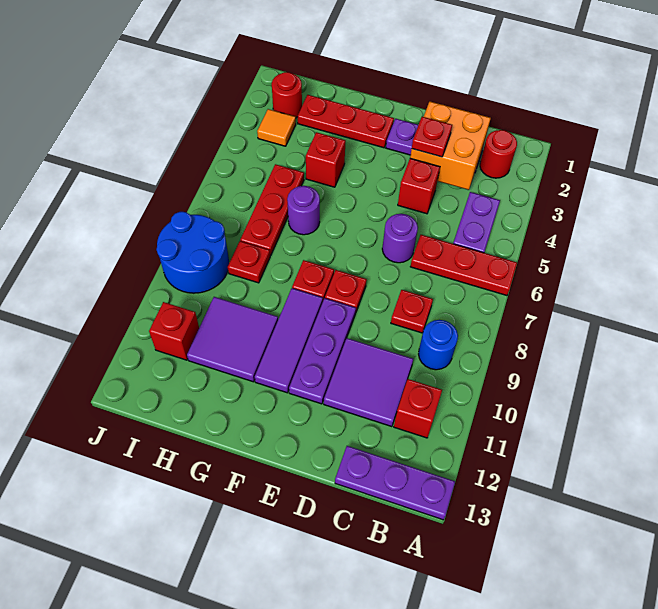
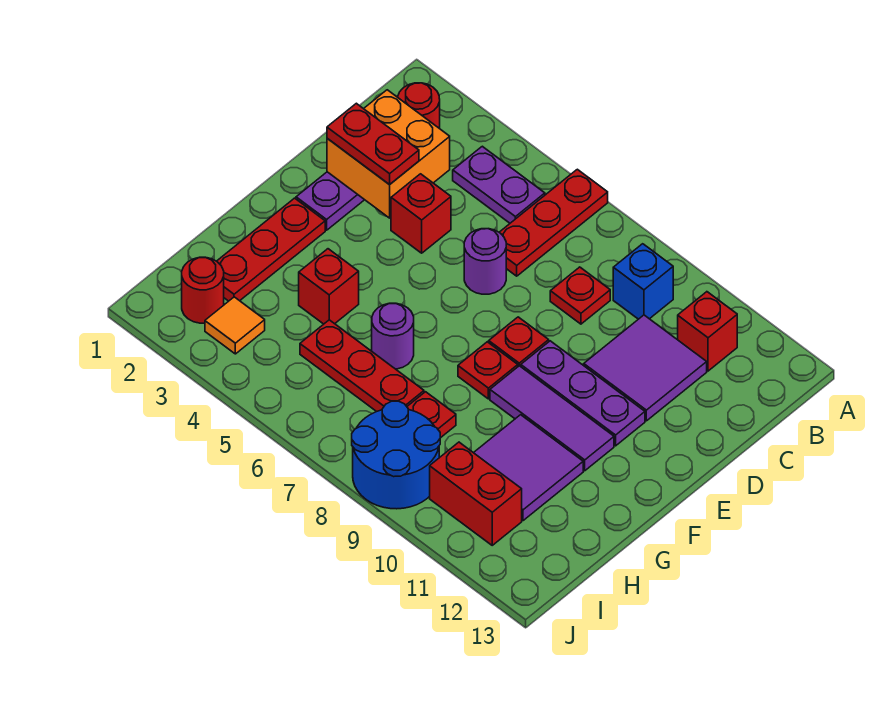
purple 1x3 plate [335,446,455,520] -> none
blue 1x1 round brick [419,320,458,370] -> blue 1x1 brick [613,244,673,319]
red 1x1 plate [412,117,452,157] -> red 1x2 plate [327,103,419,185]
red 1x1 brick [149,302,199,360] -> red 1x2 brick [430,442,522,545]

